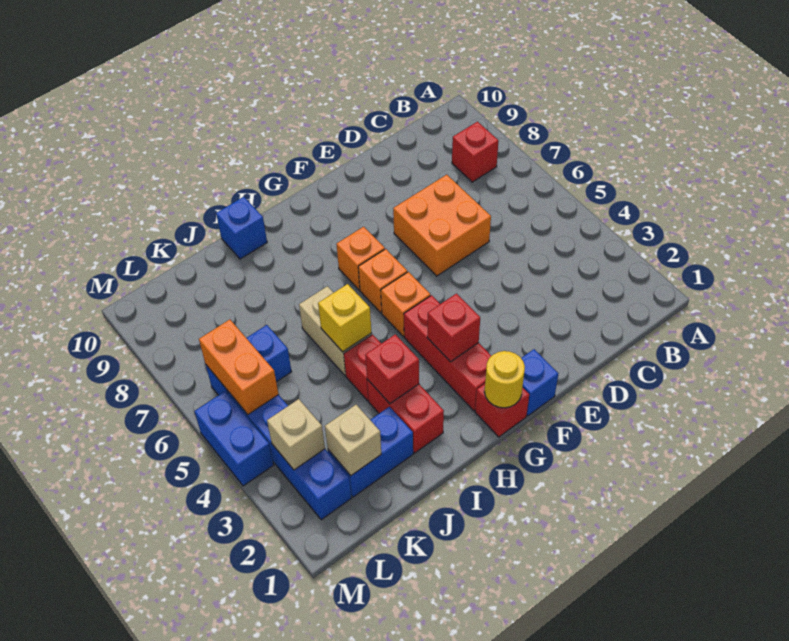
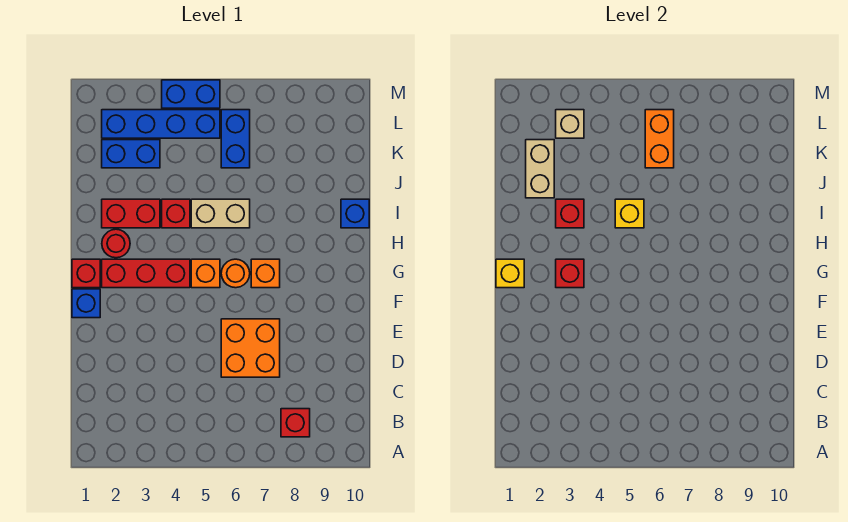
yellow 1x1 round brick [484,351,525,408] -> yellow 1x1 brick [496,259,524,288]
orange 1x1 brick [358,249,407,313] -> orange 1x1 round brick [221,259,250,288]
none -> red 1x1 round brick [102,229,130,258]
blue 1x2 brick [328,407,413,497] -> blue 1x2 brick turned to [102,140,160,168]
tan 1x1 brick [325,405,381,476] -> tan 1x2 brick [526,140,554,198]
orange 1x2 brick [199,320,279,414] -> orange 1x2 brick turned to [645,110,674,168]

